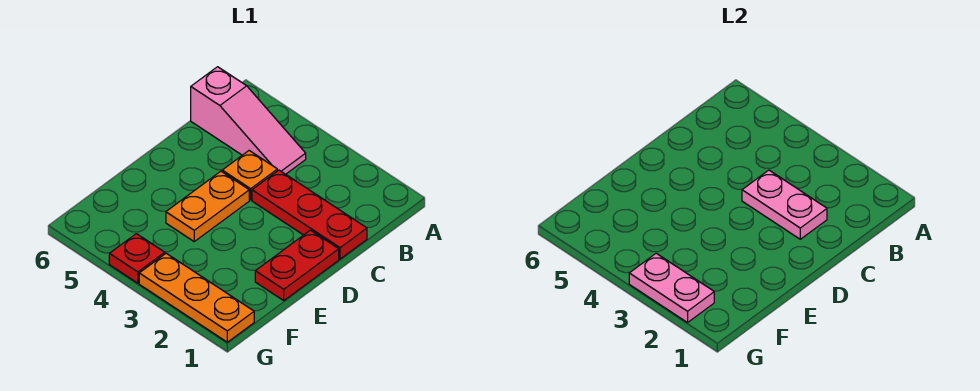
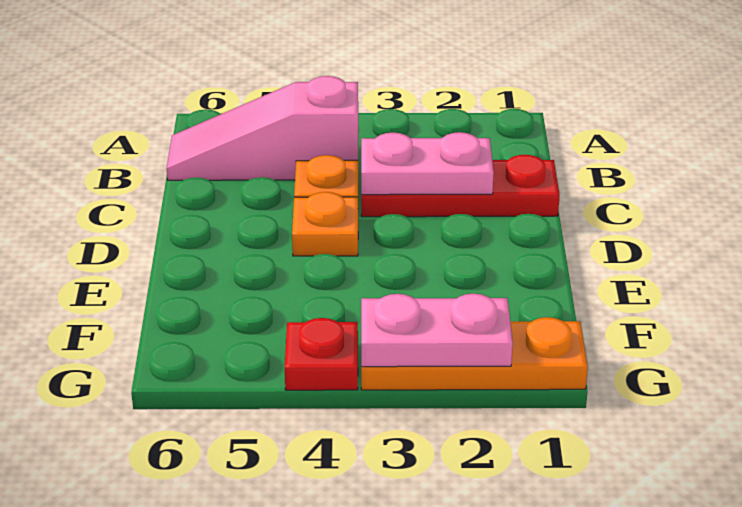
pink 1x3 slope [191,67,306,174] -> pink 1x3 slope turned to [167,76,358,180]
red 1x2 plate [255,230,339,300] -> none
orange 1x2 plate [166,171,249,241] -> orange 1x1 plate [292,192,358,256]

